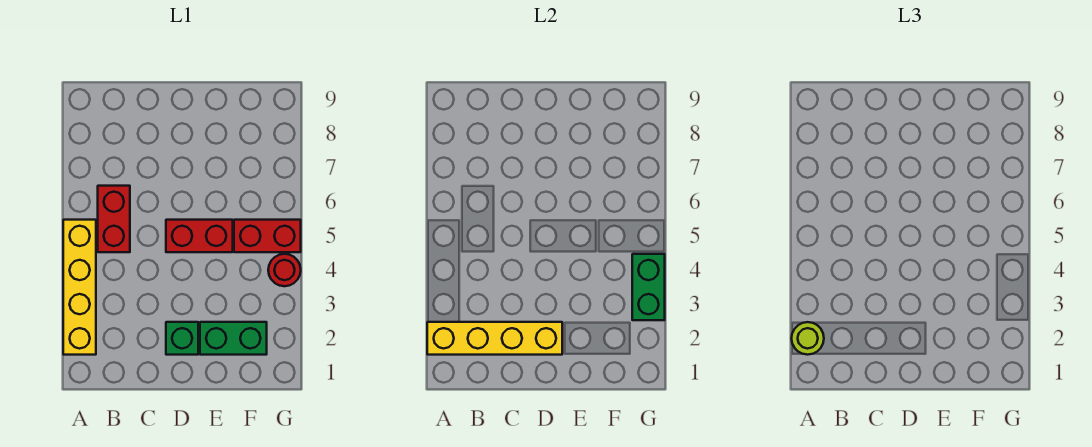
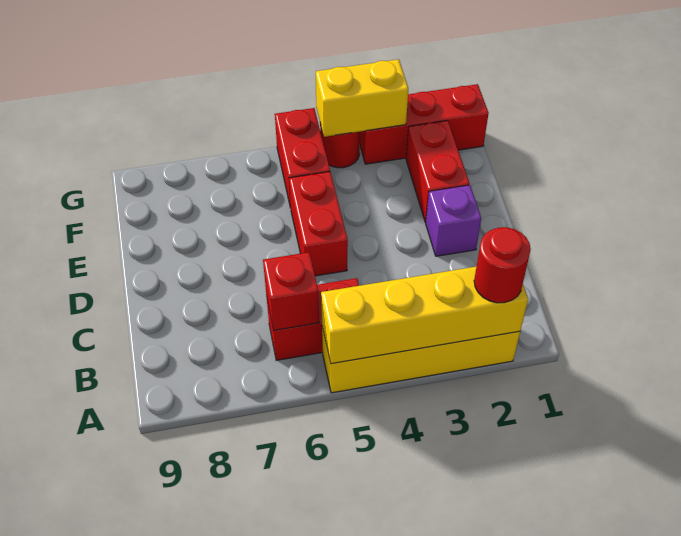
yellow 1x4 brick [427,322,562,355] -> yellow 1x4 brick turned to [321,267,528,364]
lime 1x1 round brick [792,322,824,355] -> red 1x1 round brick [474,227,531,303]
none -> red 1x1 brick [263,252,319,331]
green 1x1 brick [166,322,198,355] -> purple 1x1 brick [426,185,481,256]
green 1x2 brick [200,322,267,355] -> red 1x2 brick [406,120,470,222]
none -> red 1x3 brick [360,84,489,164]
green 1x2 brick [632,254,665,320] -> yellow 1x2 brick [316,59,408,137]

